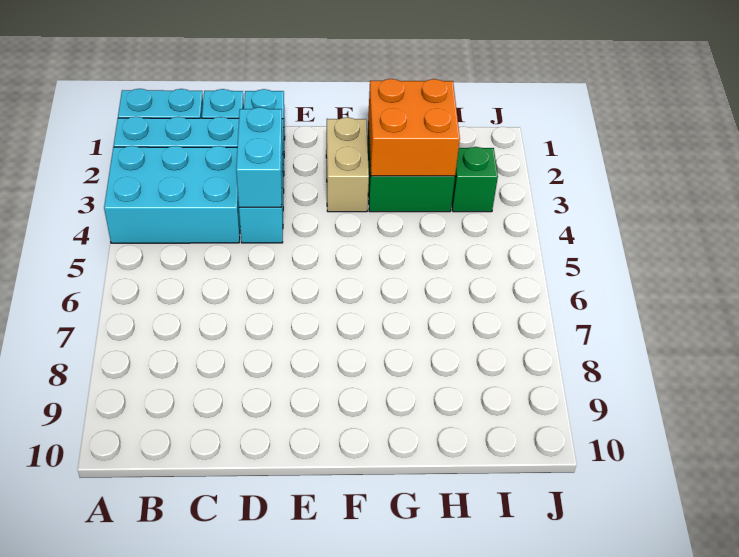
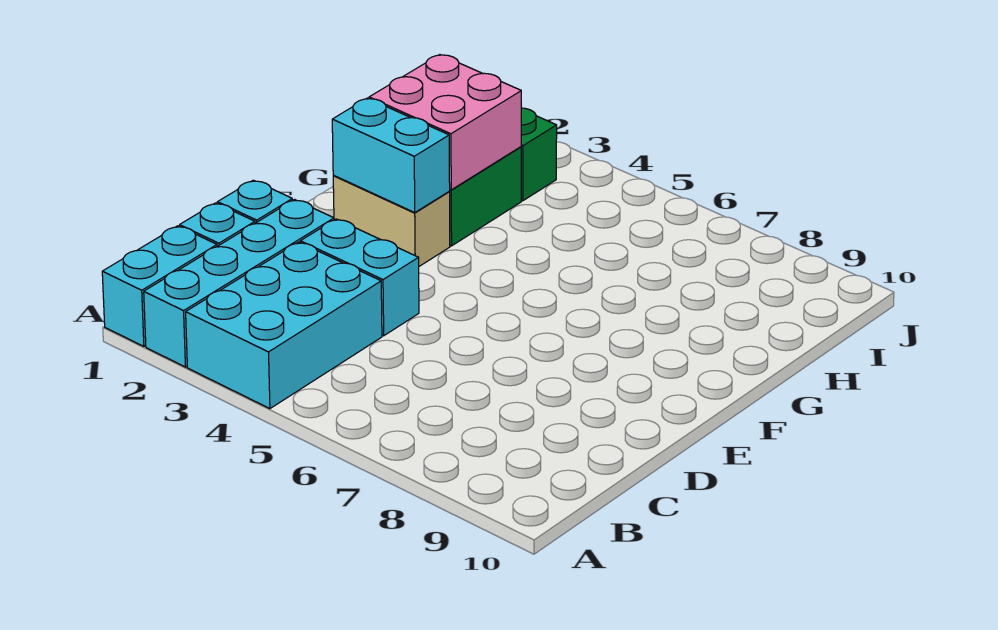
cyan 1x2 brick [236,107,283,207] -> cyan 1x2 brick moved to [332,98,450,212]
orange 2x2 brick [368,79,460,176] -> pink 2x2 brick [369,55,521,190]

